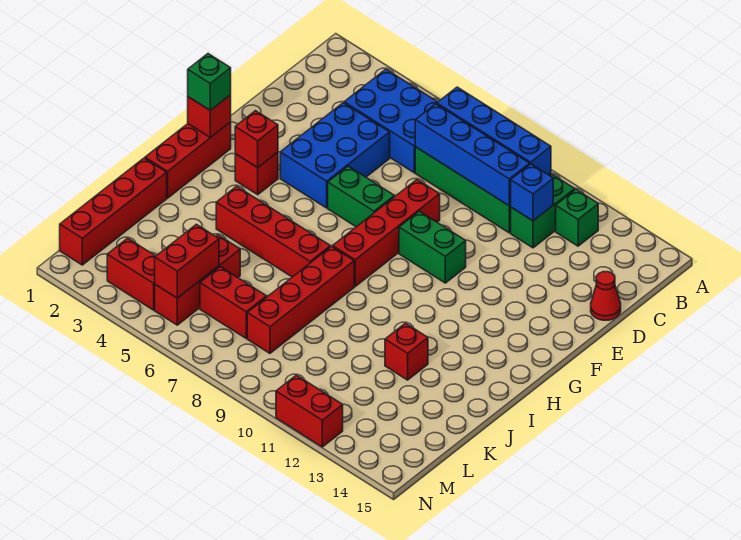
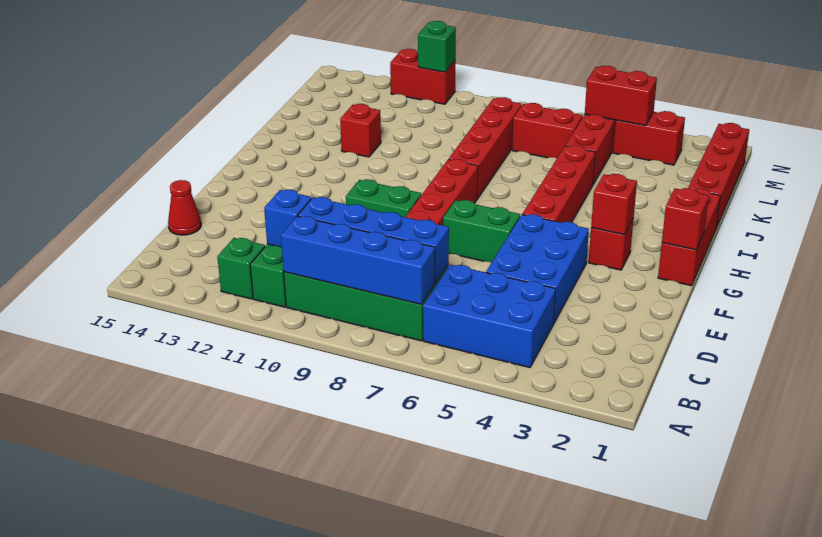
green 1x1 brick [188,54,231,110] -> green 1x1 brick moved to [418,21,456,72]
red 1x4 brick [216,186,330,277] -> red 1x4 brick turned to [523,145,595,223]
red 1x2 brick [155,224,219,298] -> red 1x2 brick turned to [585,66,657,126]

